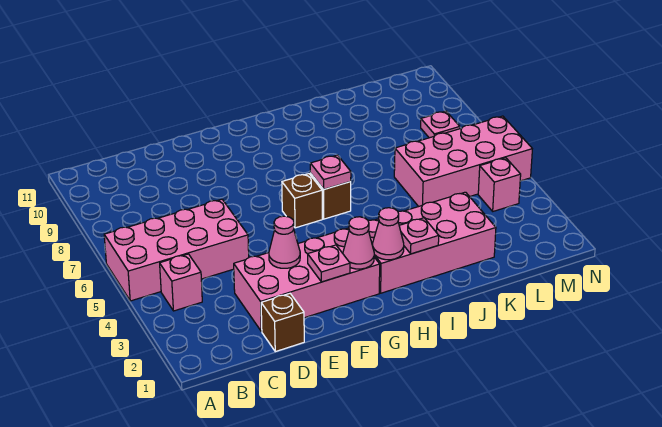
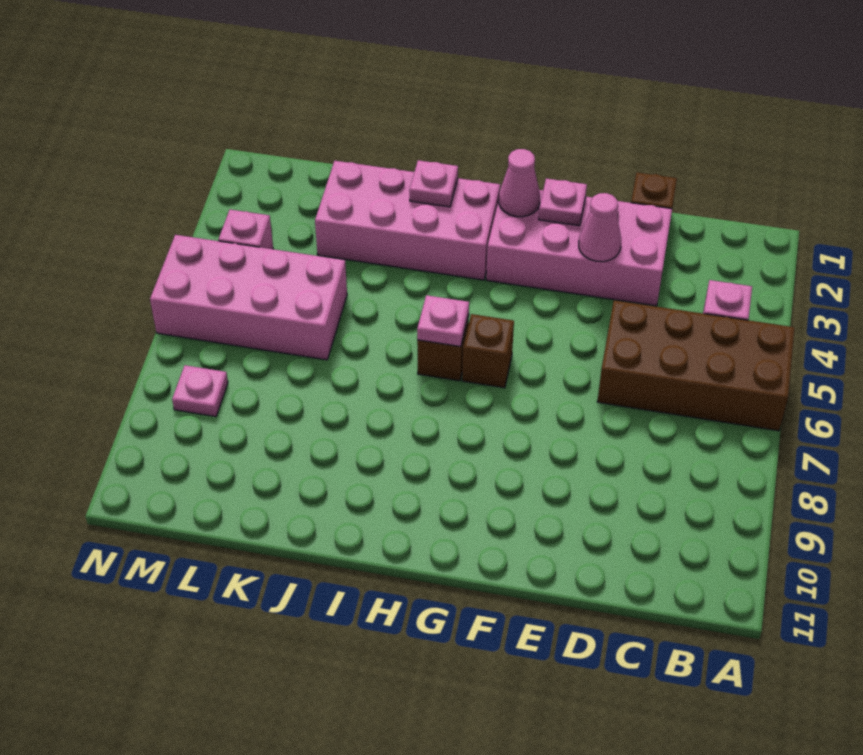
pink 2x4 brick [104,199,249,301] -> brown 2x4 brick [597,300,795,431]
pink 1x1 cone [373,208,404,260] -> none

